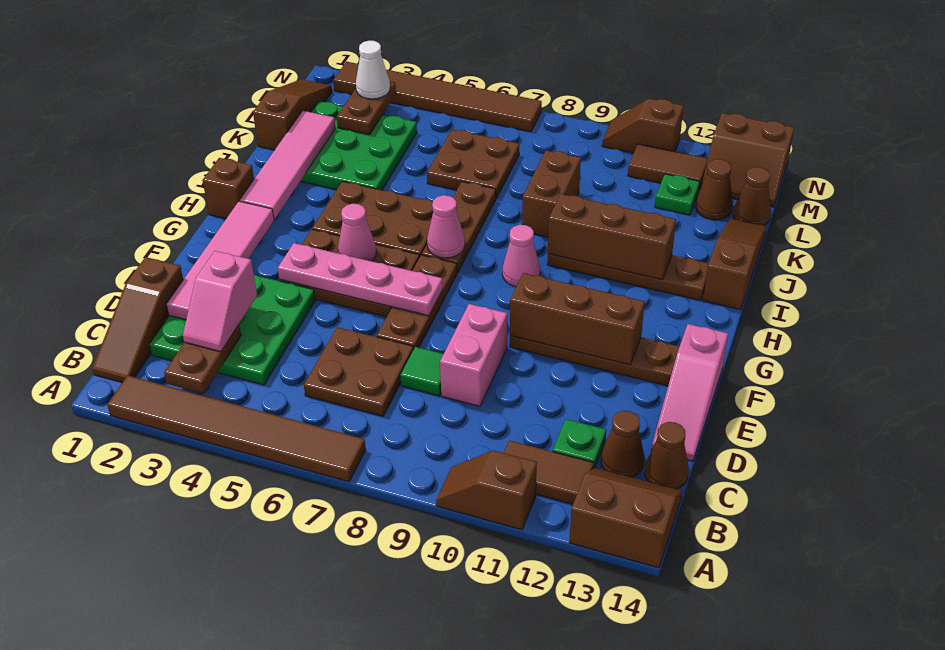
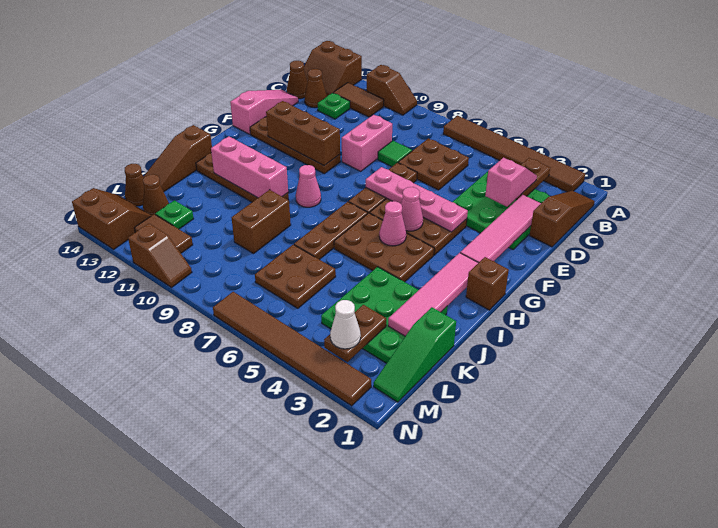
pink 1x1 cone [427,195,465,258] -> pink 1x1 cone moved to [379,201,406,246]
brown 1x3 brick [548,194,676,280] -> pink 1x3 brick [211,136,288,198]
brown 1x3 slope [253,79,332,150] -> green 1x3 slope [374,307,456,402]

